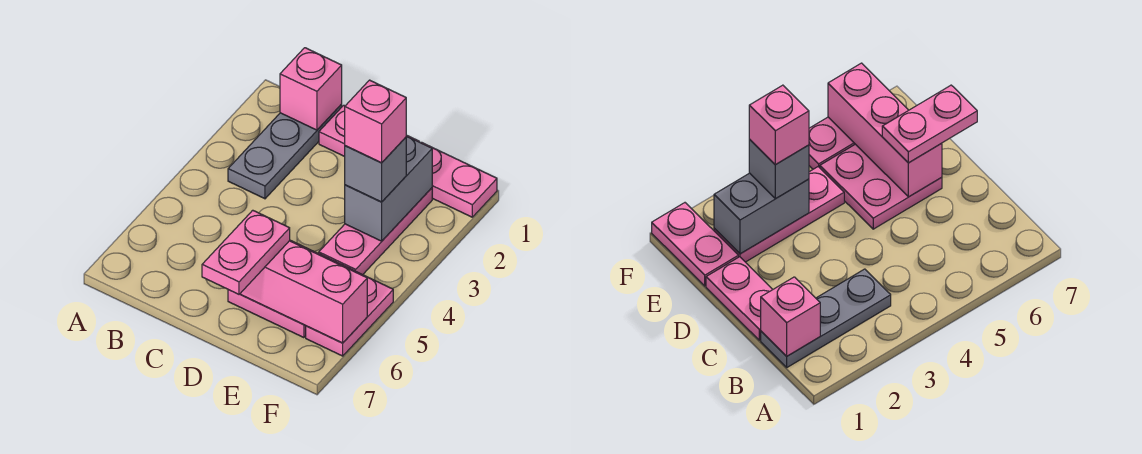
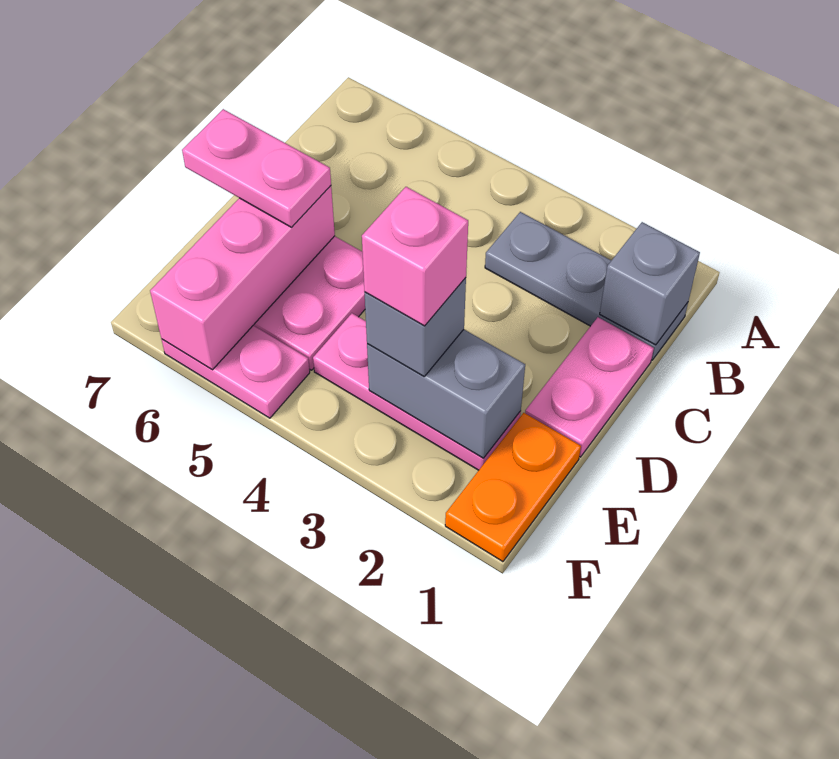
pink 1x1 brick [280,48,342,130] -> grey 1x1 brick [600,222,700,345]
pink 1x2 plate [421,142,497,217] -> orange 1x2 plate [445,413,581,562]

